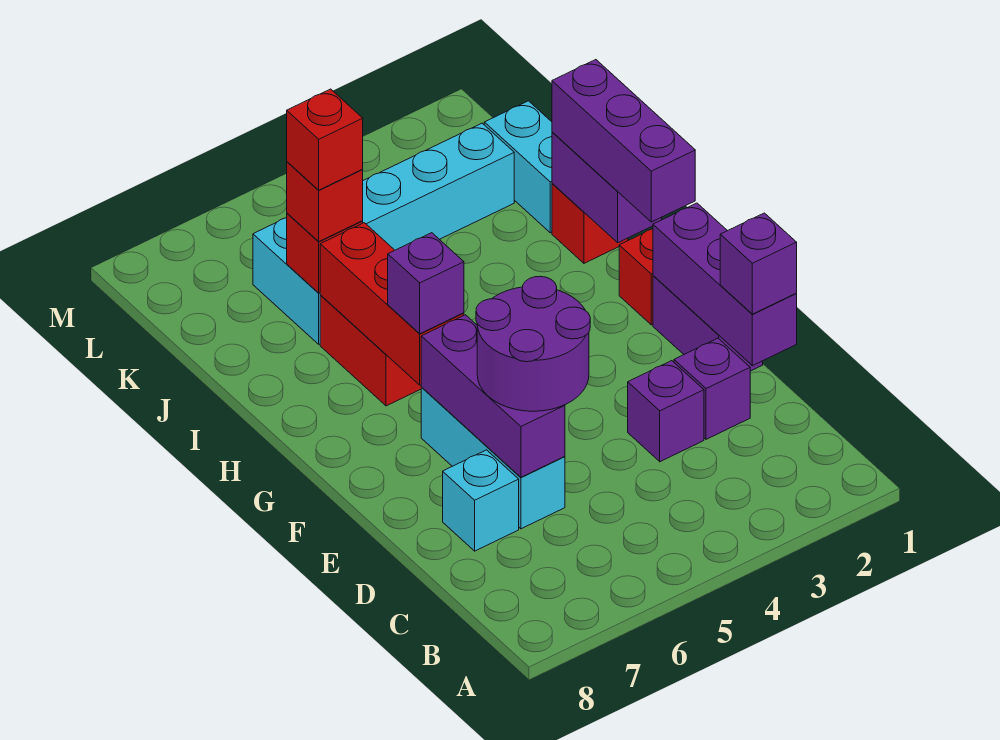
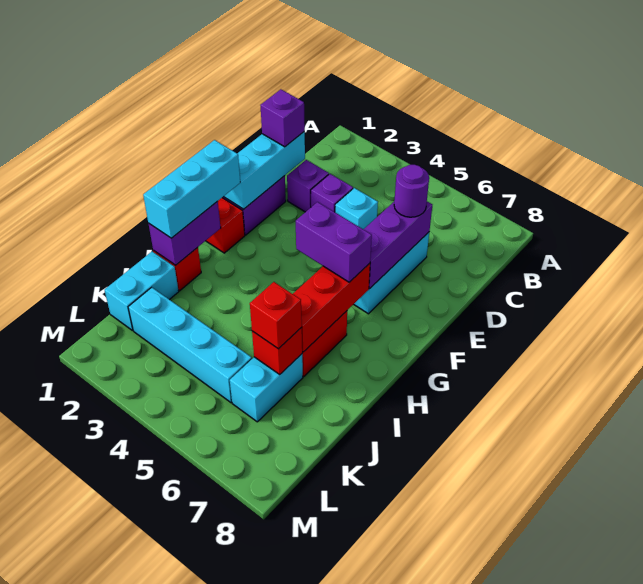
purple 1x3 brick [653,203,797,366] -> cyan 1x3 brick [223,132,305,209]
purple 2x2 round brick [476,276,590,411] -> purple 1x1 round brick [394,165,429,217]
cyan 1x1 brick [443,450,519,551] -> cyan 1x1 brick moved to [335,188,378,229]
purple 1x3 brick [552,60,695,222] -> cyan 1x3 brick [143,140,240,238]
purple 1x1 brick [388,233,464,334] -> purple 1x2 brick [296,202,372,282]
red 1x1 brick [287,89,363,190] -> none

